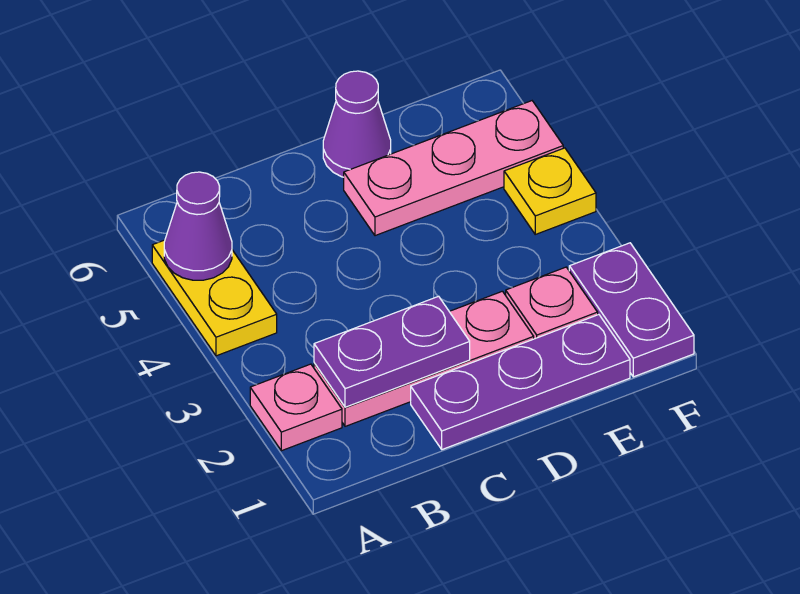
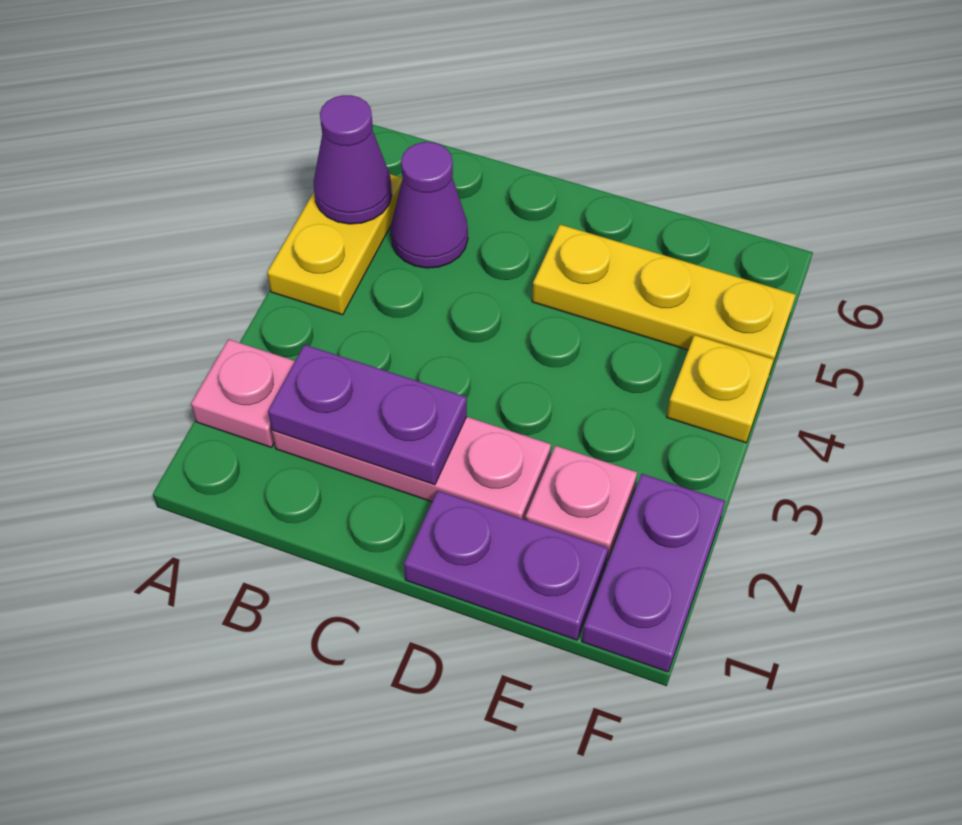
purple 1x3 plate [411,315,630,449] -> purple 1x2 plate [404,491,608,640]
pink 1x3 plate [344,101,563,236] -> yellow 1x3 plate [532,225,796,369]
purple 1x1 cone [323,71,391,177] -> purple 1x1 cone moved to [391,142,468,268]

